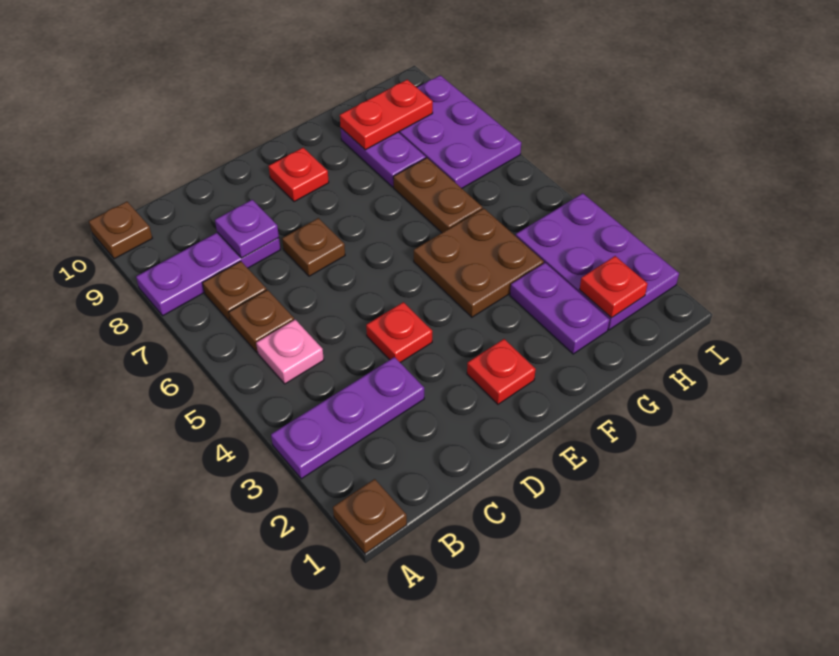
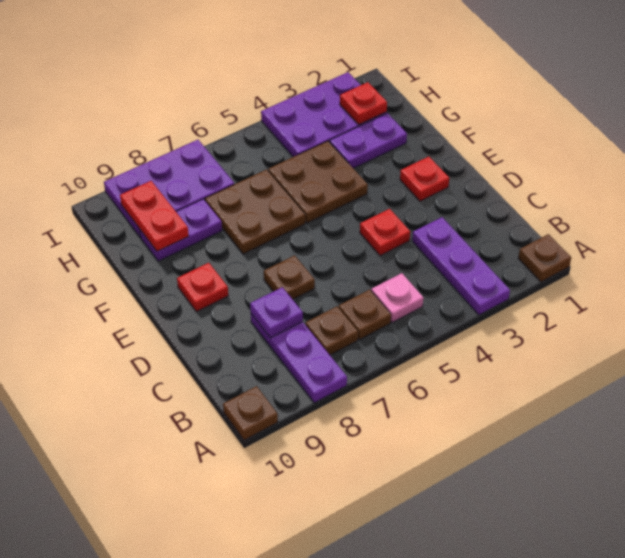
brown 1x2 plate [393,158,483,233] -> brown 2x2 plate [205,169,305,254]

